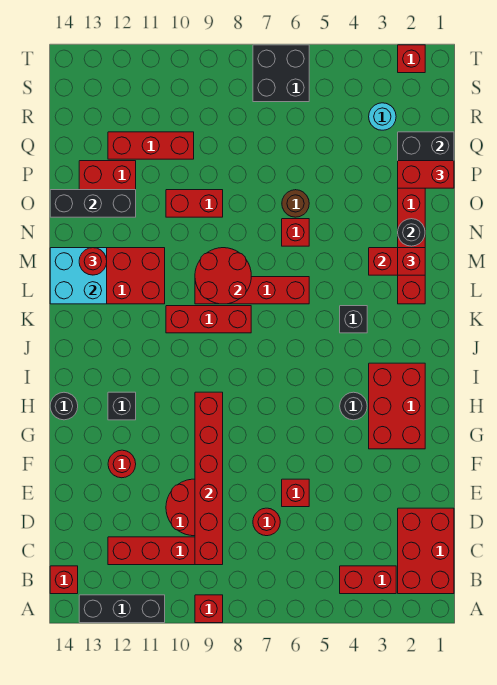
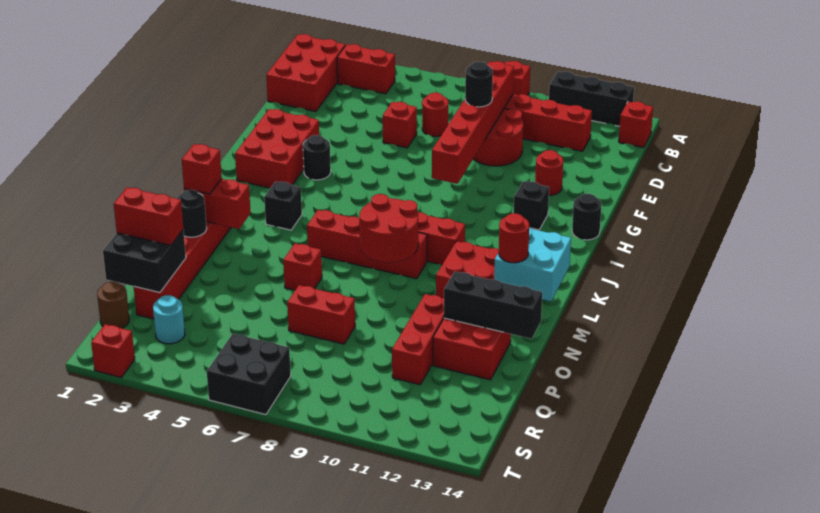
none -> black 1x1 round brick [465,61,493,107]
brown 1x1 round brick [282,190,309,217] -> brown 1x1 round brick moved to [97,282,129,328]
red 1x2 brick [166,190,223,217] -> red 1x2 brick moved to [287,285,355,344]
red 1x3 brick [108,132,194,159] -> red 1x3 brick turned to [392,294,444,385]

